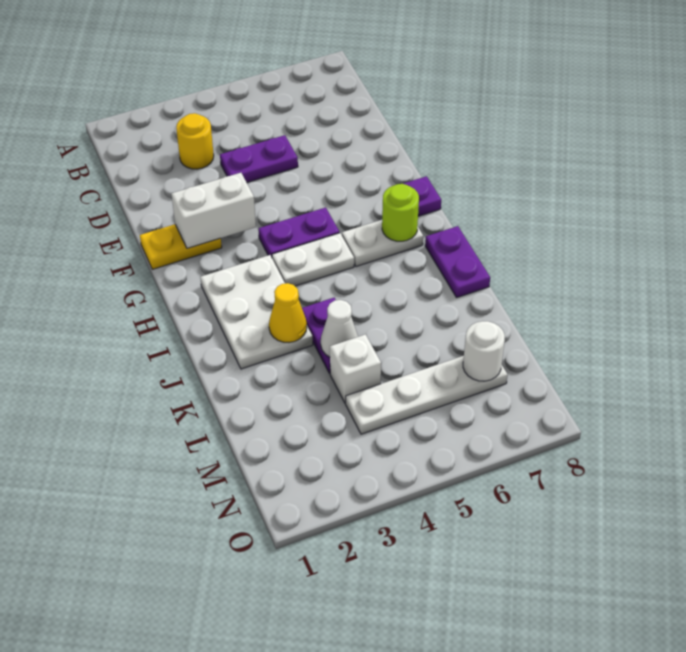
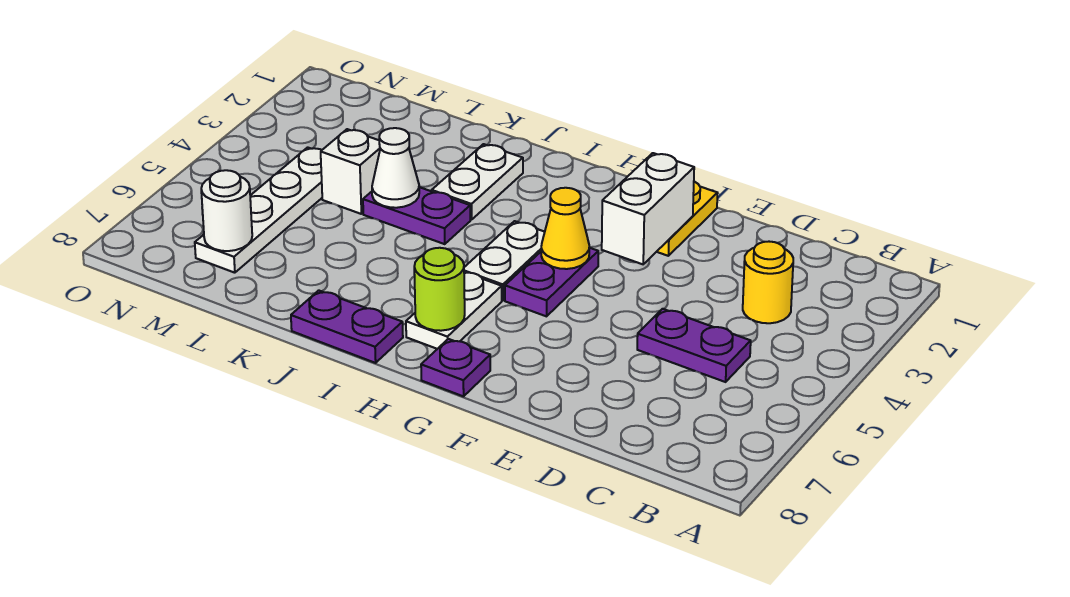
purple 1x2 plate [220,135,298,182] -> purple 1x2 plate turned to [637,309,751,382]
white 2x3 plate [200,255,313,369] -> white 1x2 plate [432,144,523,220]
yellow 1x1 cone [269,283,307,342] -> yellow 1x1 cone moved to [541,188,589,269]

